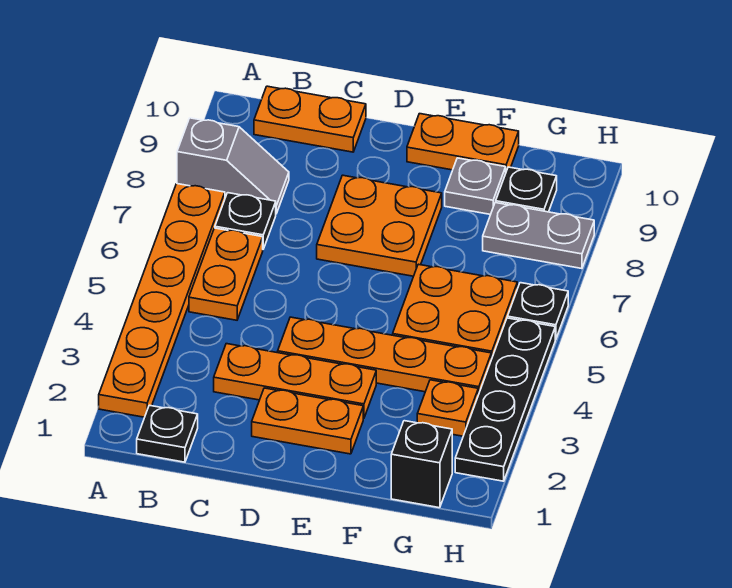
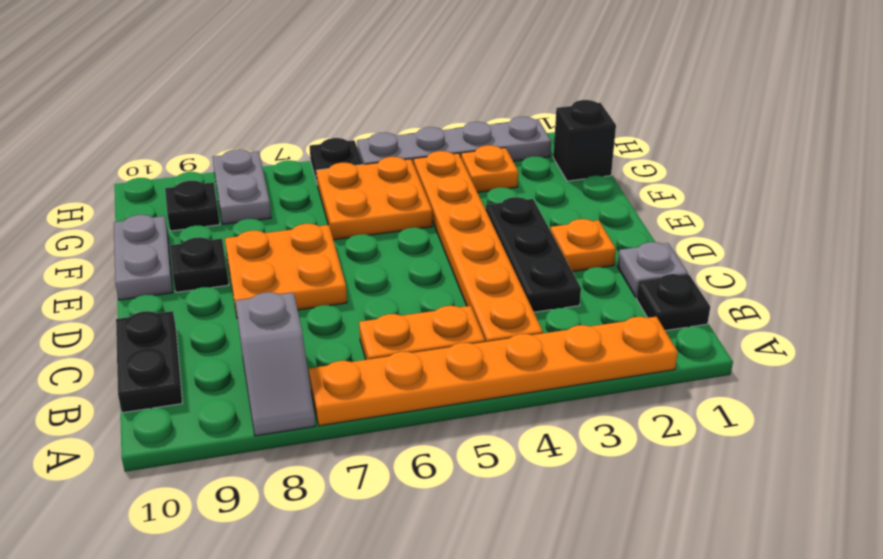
grey 1x2 slope [177,118,289,214] -> grey 1x2 slope turned to [235,292,315,436]
black 1x1 plate [215,193,276,249] -> black 1x1 plate moved to [170,237,229,292]
orange 1x2 plate [254,86,366,152] -> black 1x2 plate [116,311,182,413]
orange 1x3 plate [214,344,376,419] -> black 1x3 plate [486,197,581,312]
orange 1x2 plate [252,388,363,454] -> orange 1x1 plate [551,219,616,272]
orange 1x4 plate [278,317,491,395] -> orange 1x6 plate [414,151,543,342]
orange 1x2 plate [407,114,519,171] -> grey 1x2 plate [114,215,173,300]
grey 1x1 plate [445,158,506,215] -> grey 1x1 plate moved to [618,242,688,297]
black 1x4 plate [455,318,555,481] -> grey 1x4 plate [357,117,551,164]

